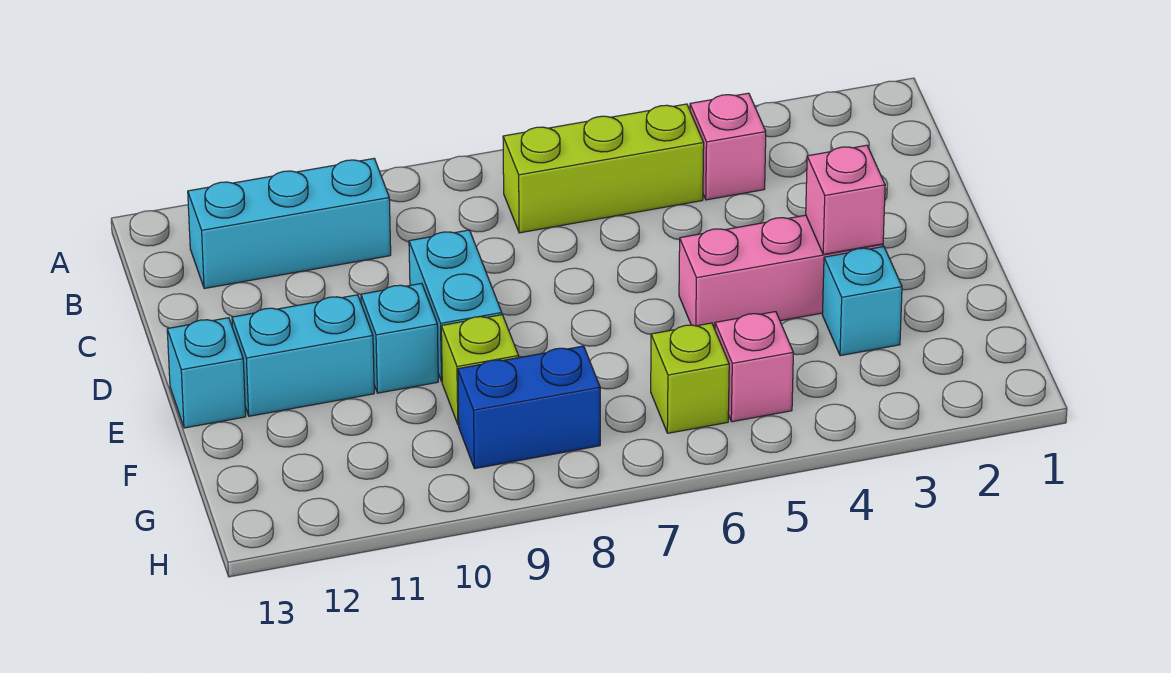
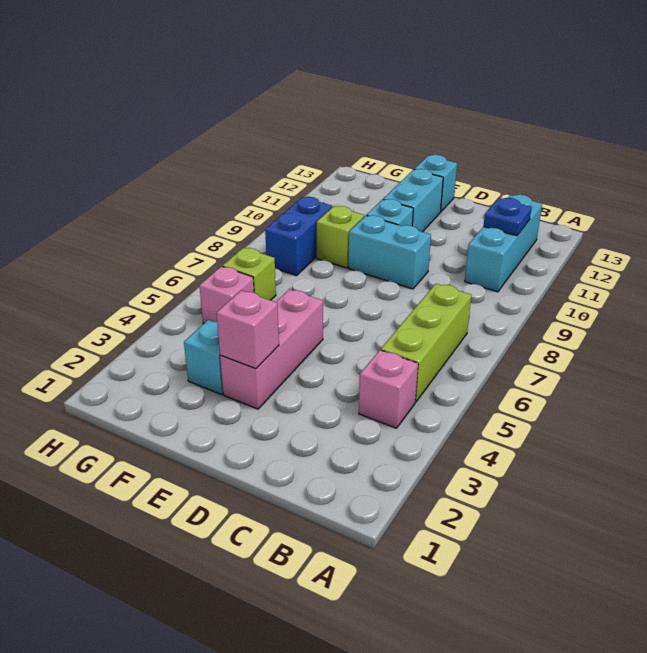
none -> blue 1x1 plate [484,198,532,236]

